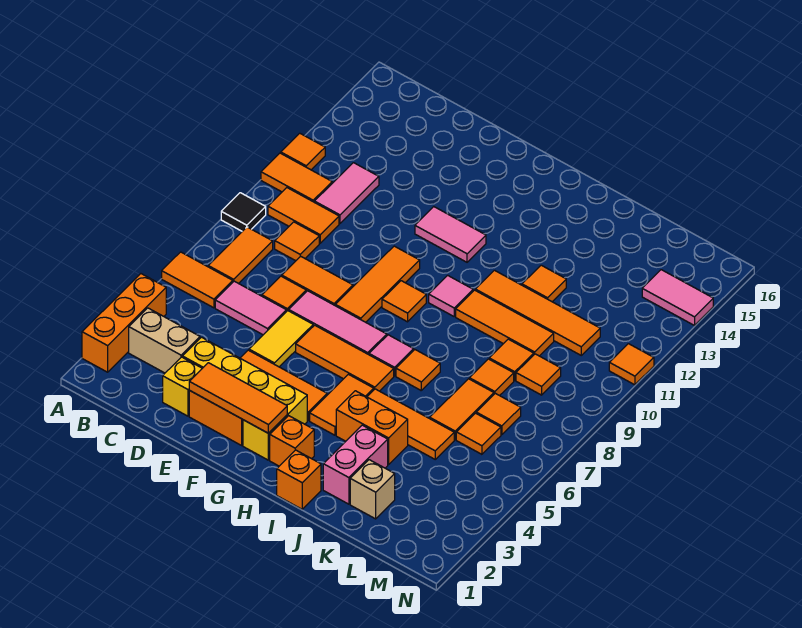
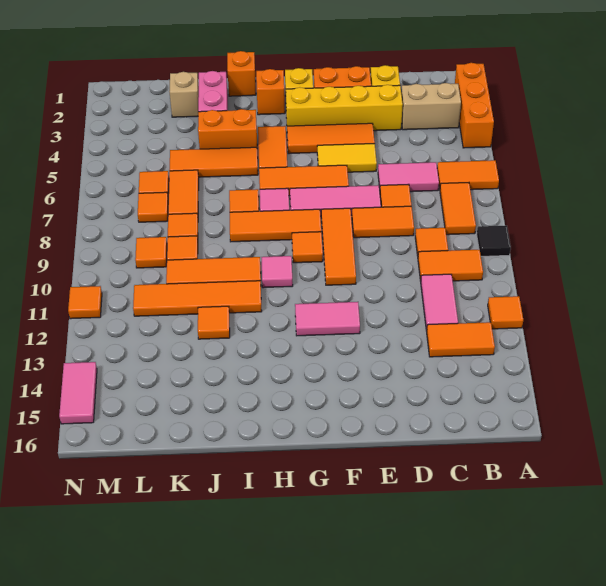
orange 1x2 tile [261,153,332,202] -> orange 1x2 tile moved to [426,322,495,357]
orange 1x3 tile [189,363,287,433] -> orange 1x3 tile moved to [230,209,321,242]
yellow 1x2 tile [249,311,313,367] -> yellow 1x2 tile turned to [317,144,377,172]
pink 1x2 tile [642,270,713,325] -> pink 1x2 tile turned to [59,362,97,424]

